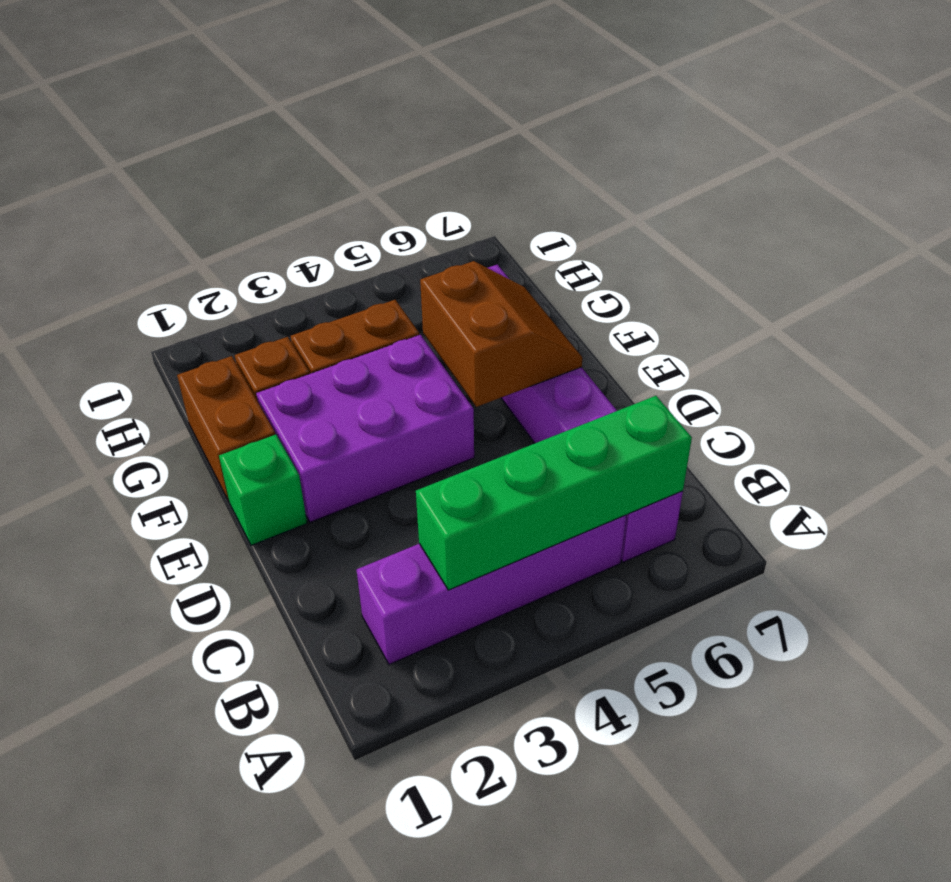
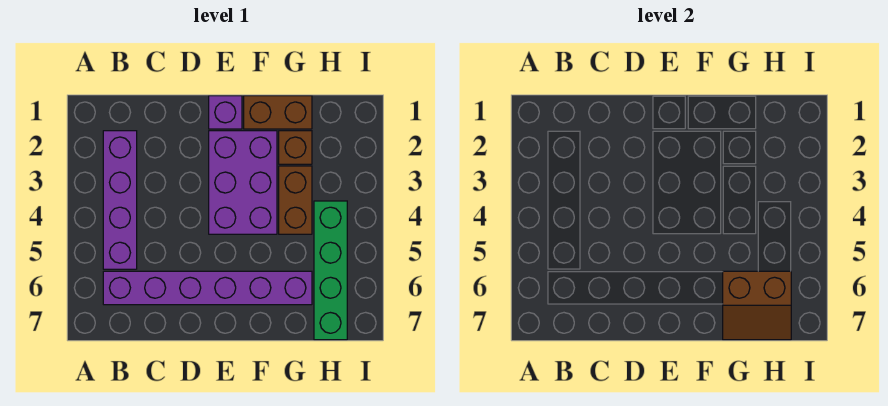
green 1x4 brick [416,396,692,590] -> green 1x4 brick moved to [314,201,347,340]
green 1x1 brick [219,434,307,545] -> purple 1x1 brick [209,96,242,129]
brown 2x2 slope [420,261,582,407] -> brown 2x2 slope moved to [723,271,791,340]

